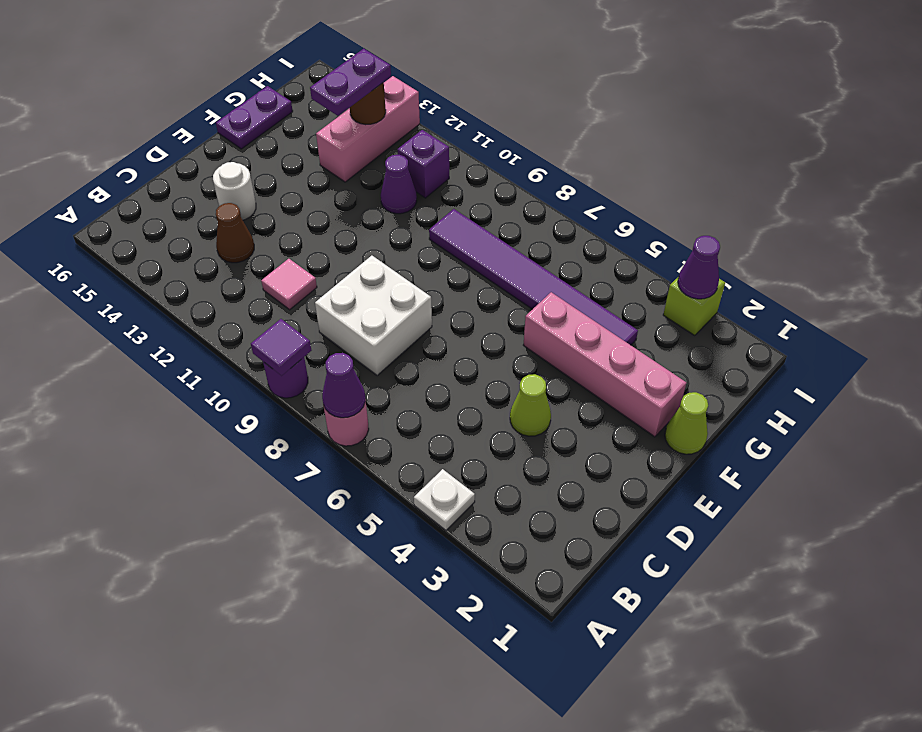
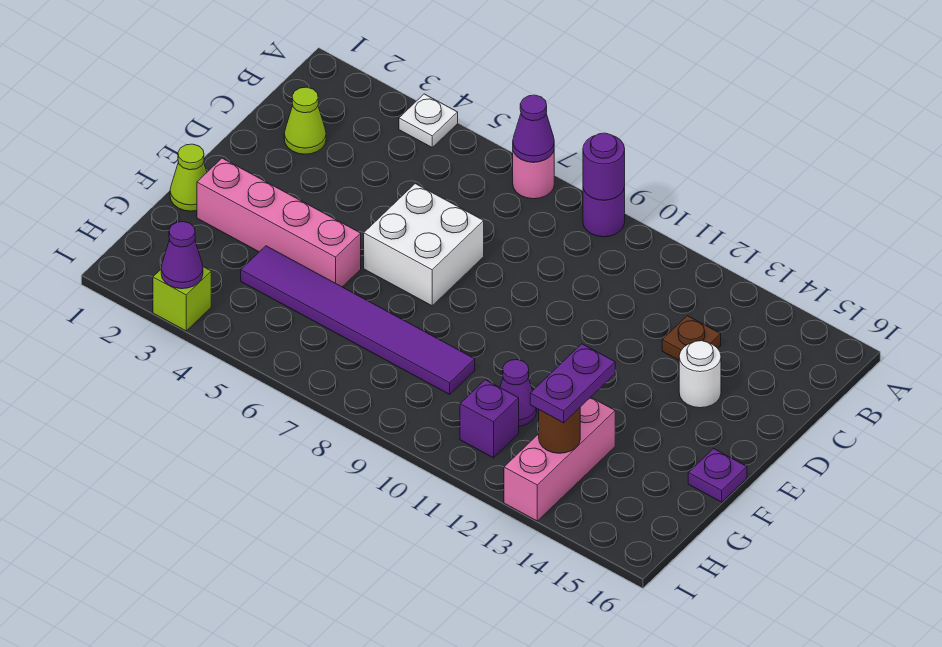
purple 1x1 tile [251,319,312,376] -> purple 1x1 round brick [583,133,625,200]
white 2x2 brick [315,256,432,376] -> white 2x2 brick moved to [364,184,484,306]
pink 1x1 tile [261,259,317,310] -> none
brown 1x1 cone [216,203,254,263] -> brown 1x1 plate [662,316,721,360]
lime 1x1 cone [510,374,551,436] -> lime 1x1 cone moved to [284,87,326,154]
purple 1x2 plate [216,86,293,149] -> purple 1x1 plate [688,449,747,502]

